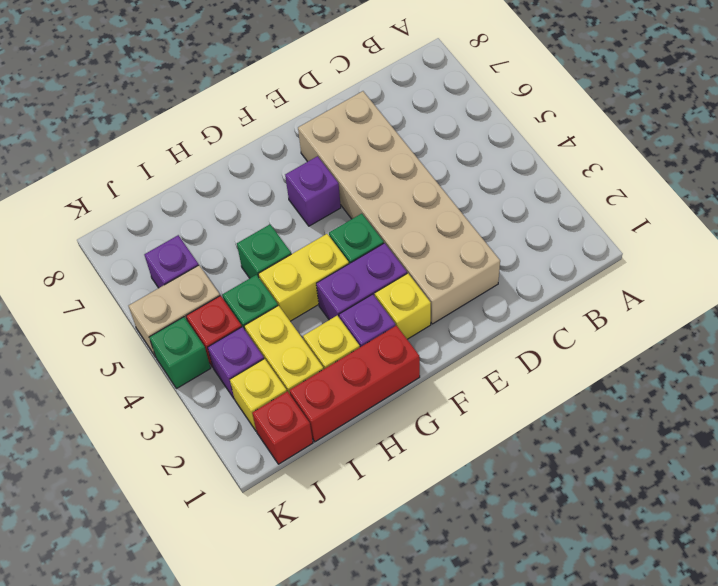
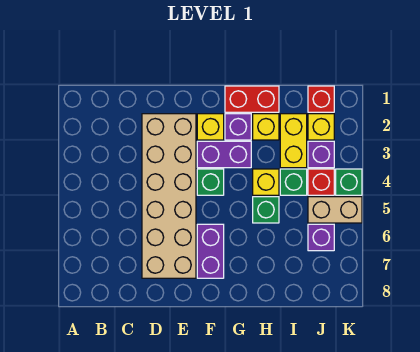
purple 1x1 brick [285,156,341,226] -> purple 1x2 brick [197,224,224,278]
red 1x3 brick [290,326,420,442] -> red 1x2 brick [225,86,279,112]
yellow 1x2 brick [258,234,349,321] -> yellow 1x1 brick [253,169,279,195]

